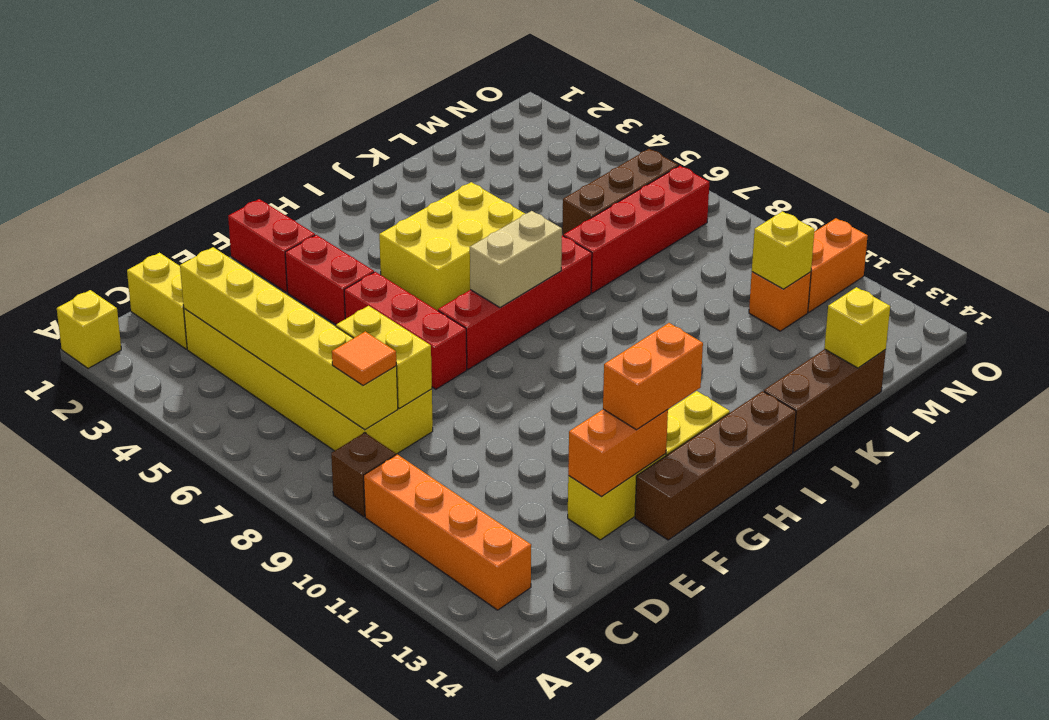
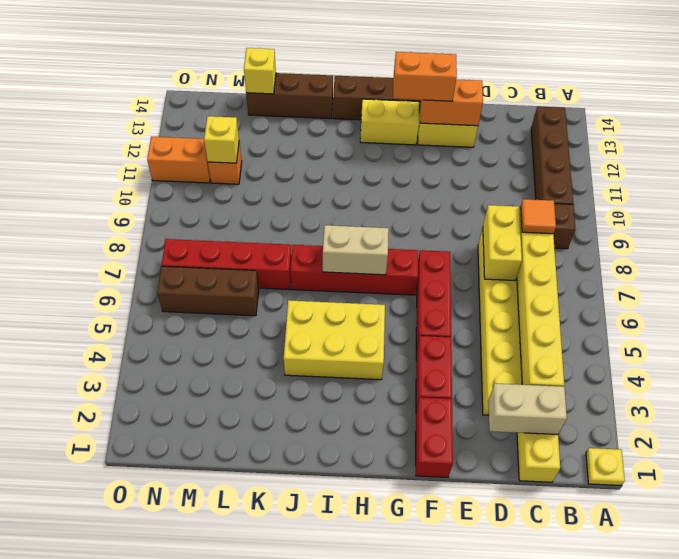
yellow 1x1 brick [57,290,121,368] -> yellow 1x1 plate [586,448,625,486]
orange 1x4 brick [364,454,531,610] -> brown 1x4 brick [531,107,573,204]
none -> tan 1x2 brick [488,383,567,434]

